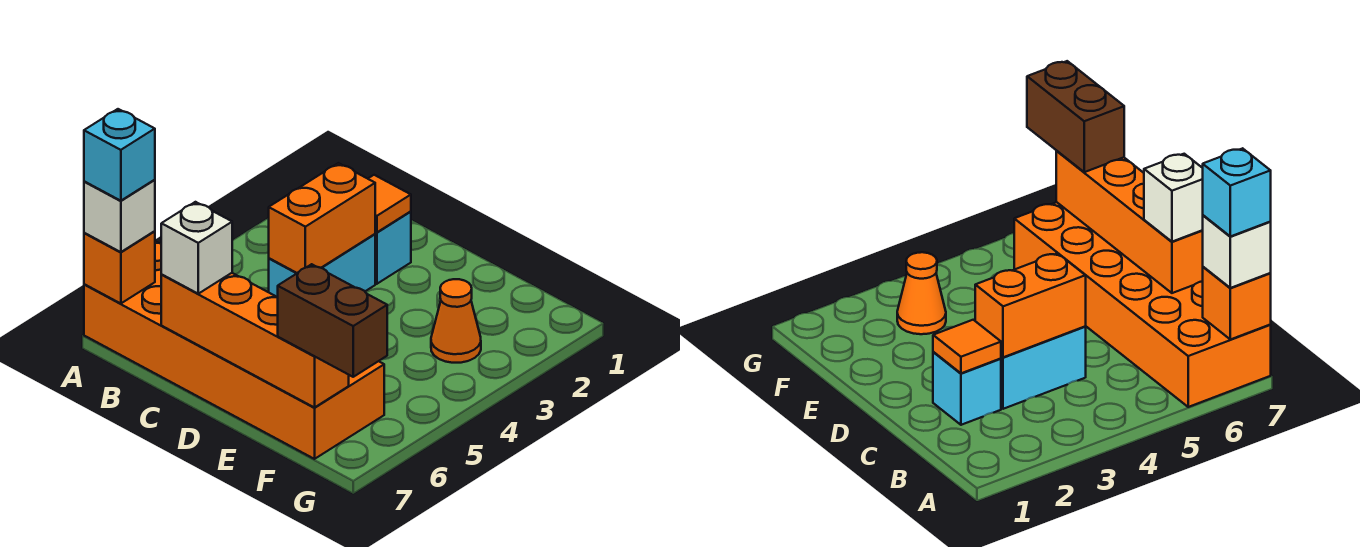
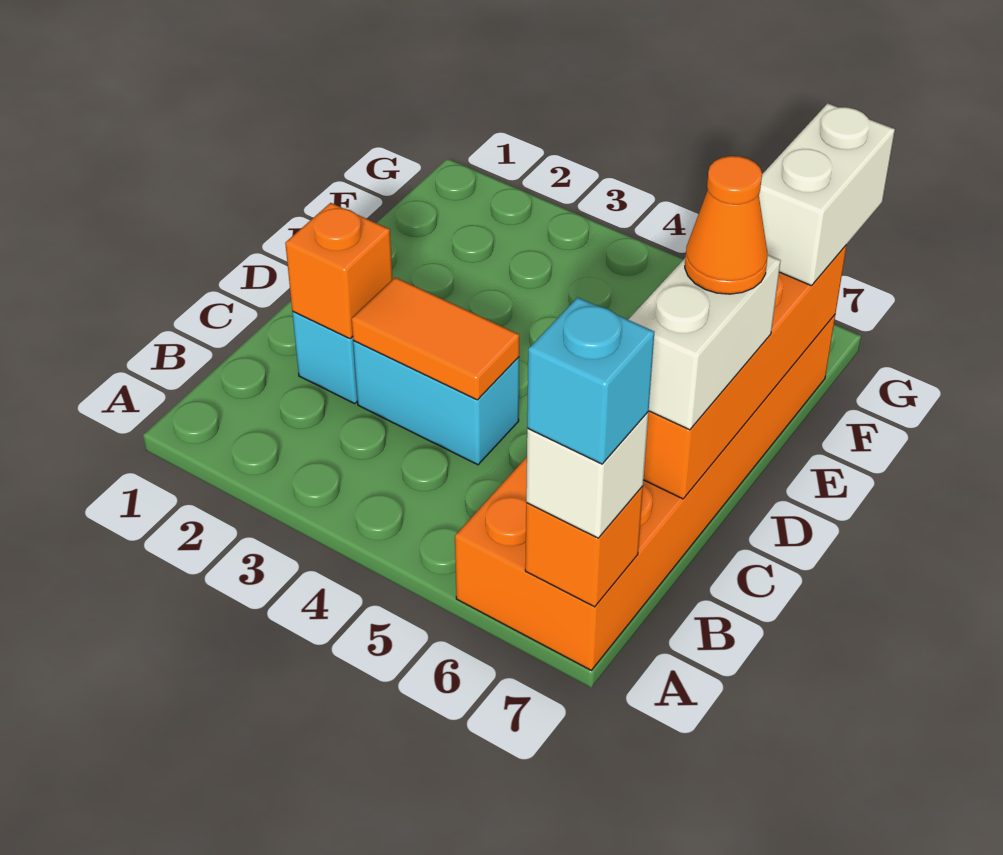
orange 1x1 tile [368,175,411,232] -> orange 1x1 brick [285,203,392,339]
orange 1x2 brick [269,163,375,273] -> orange 1x2 tile [352,277,519,400]
white 1x1 brick [161,202,232,294] -> white 1x2 brick [628,255,781,430]
orange 1x1 cone [431,279,481,363] -> orange 1x1 cone moved to [685,156,767,294]
brown 1x2 brick [278,264,387,377] -> white 1x2 brick [759,103,895,286]

